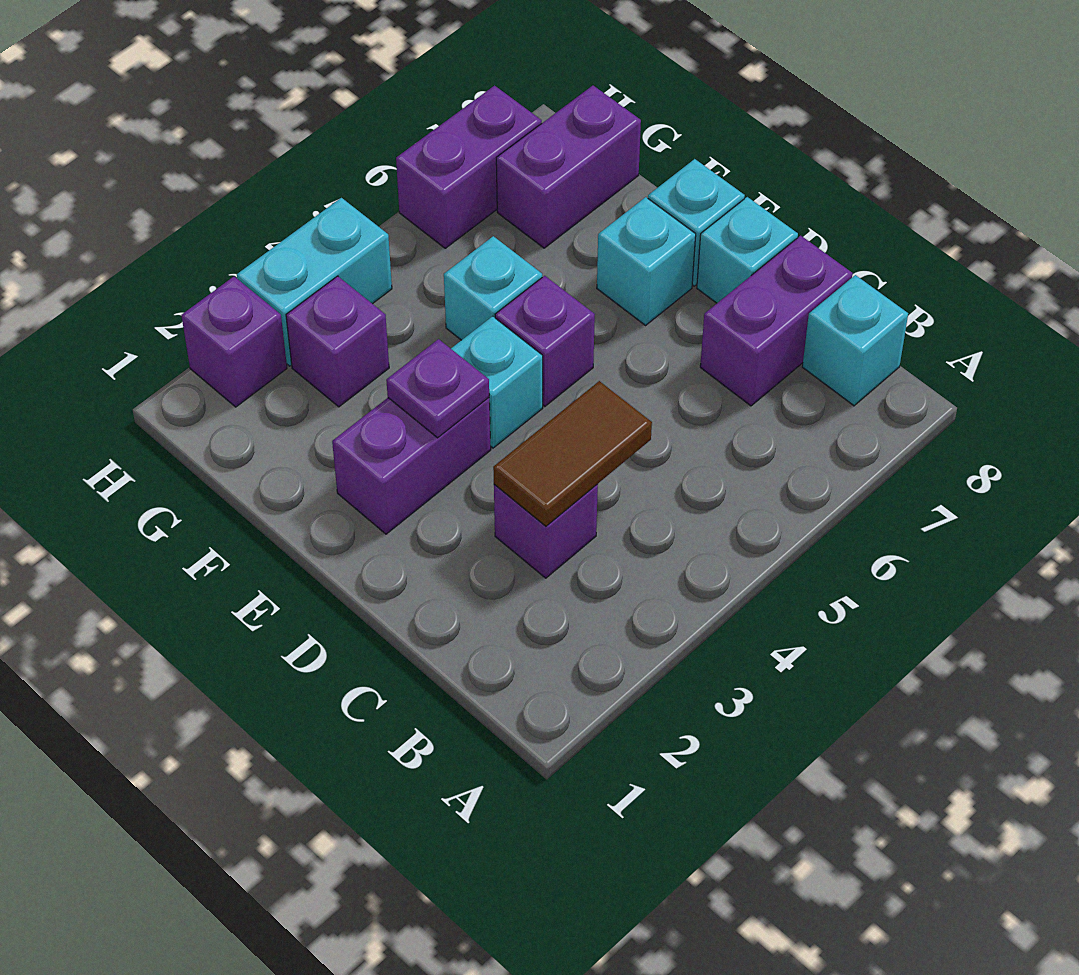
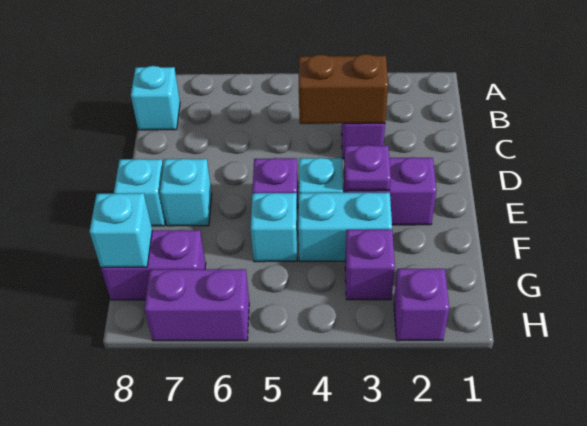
brown 1x2 tile [493,381,652,526] -> brown 1x2 brick [299,54,388,124]
purple 1x2 brick [700,236,853,406] -> none
cyan 1x1 brick [697,197,798,303] -> cyan 1x1 brick moved to [89,193,152,267]
cyan 1x2 brick [237,198,392,366] -> cyan 1x2 brick moved to [298,193,392,261]

